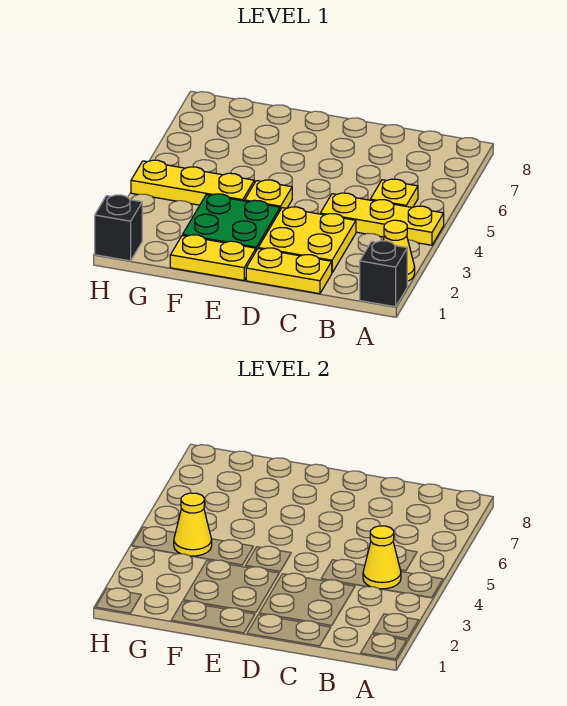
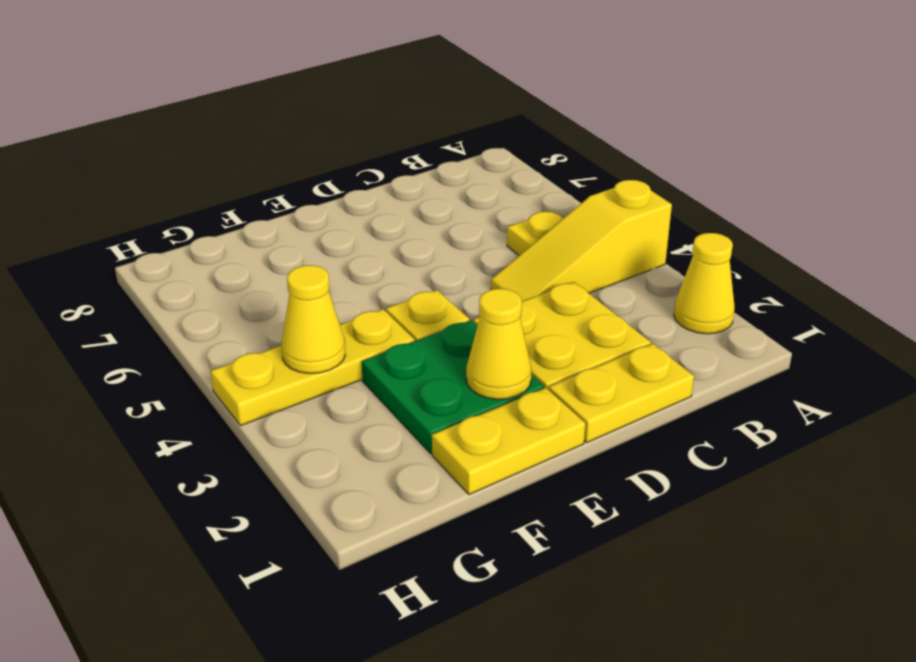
black 1x1 brick [360,241,407,307] -> none
yellow 1x3 plate [320,193,444,245] -> yellow 1x3 slope [491,180,672,301]
yellow 1x1 cone [363,526,401,589] -> yellow 1x1 cone moved to [466,289,532,399]
black 1x1 brick [95,195,142,261] -> none

